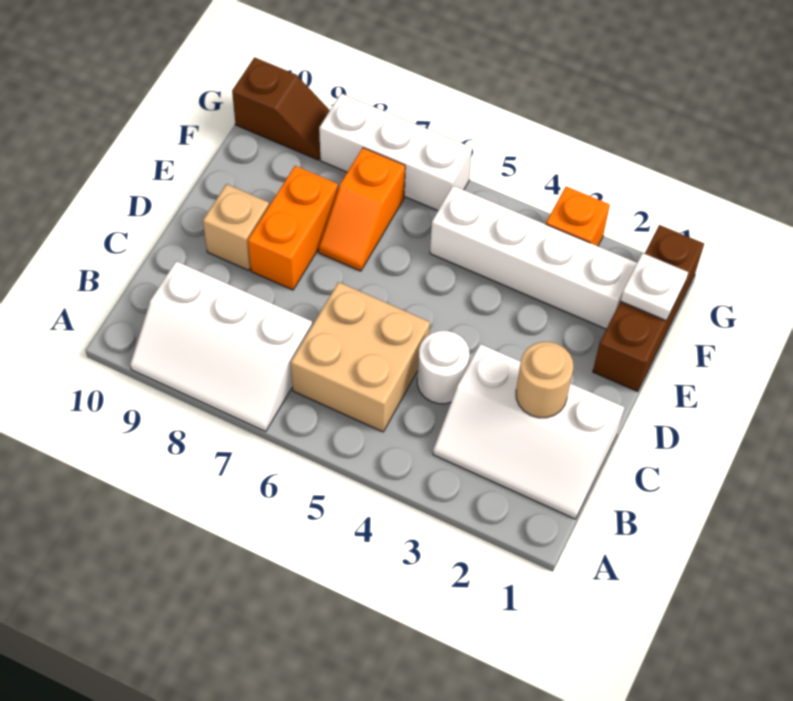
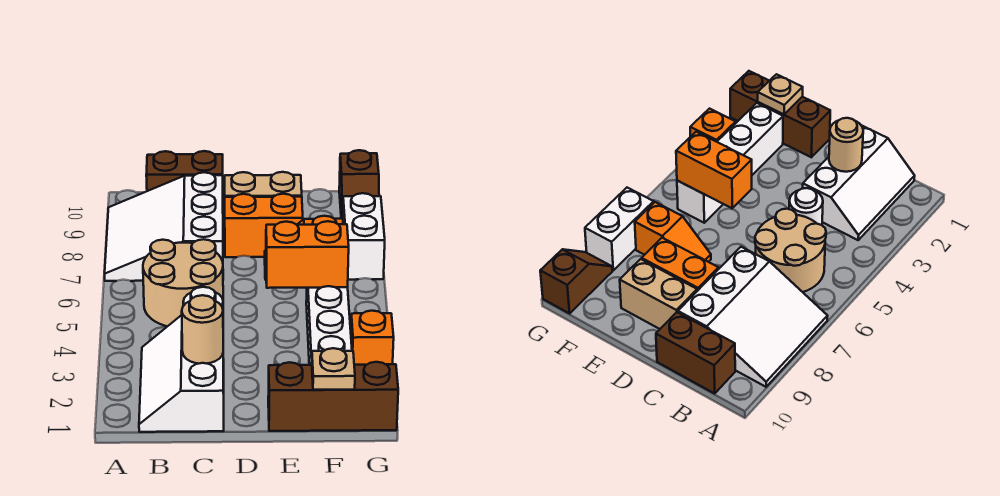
white 2x3 slope [130,261,312,432] -> white 3x3 slope [105,172,223,281]
tan 2x2 brick [291,282,430,432] -> tan 2x2 round brick [143,239,223,326]
none -> brown 1x2 brick [146,151,223,191]
tan 1x1 brick [203,184,269,271] -> tan 1x2 brick [225,172,302,197]
none -> orange 1x2 brick [266,221,349,288]
white 1x1 plate [621,253,688,321] -> tan 1x1 plate [312,348,355,390]
white 1x3 brick [319,93,472,211] -> white 1x2 brick [343,193,385,280]

